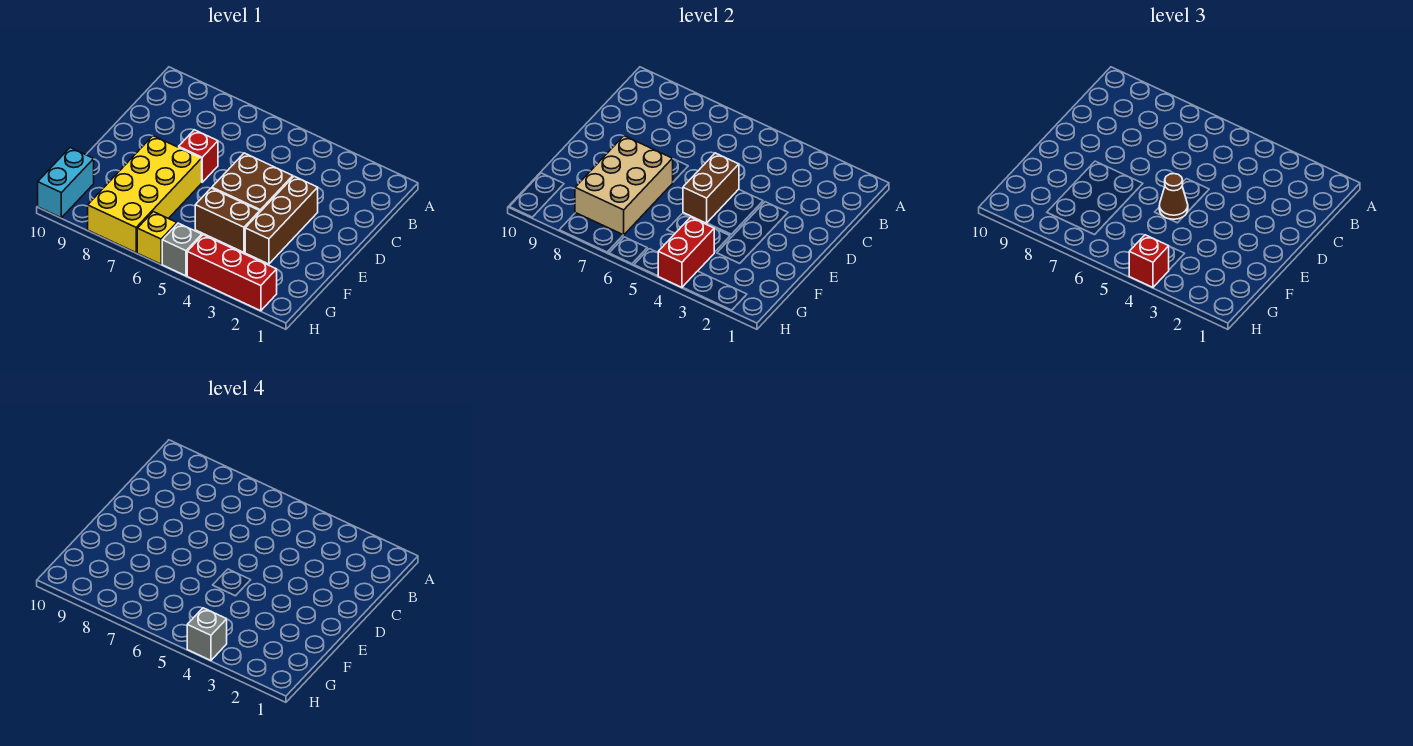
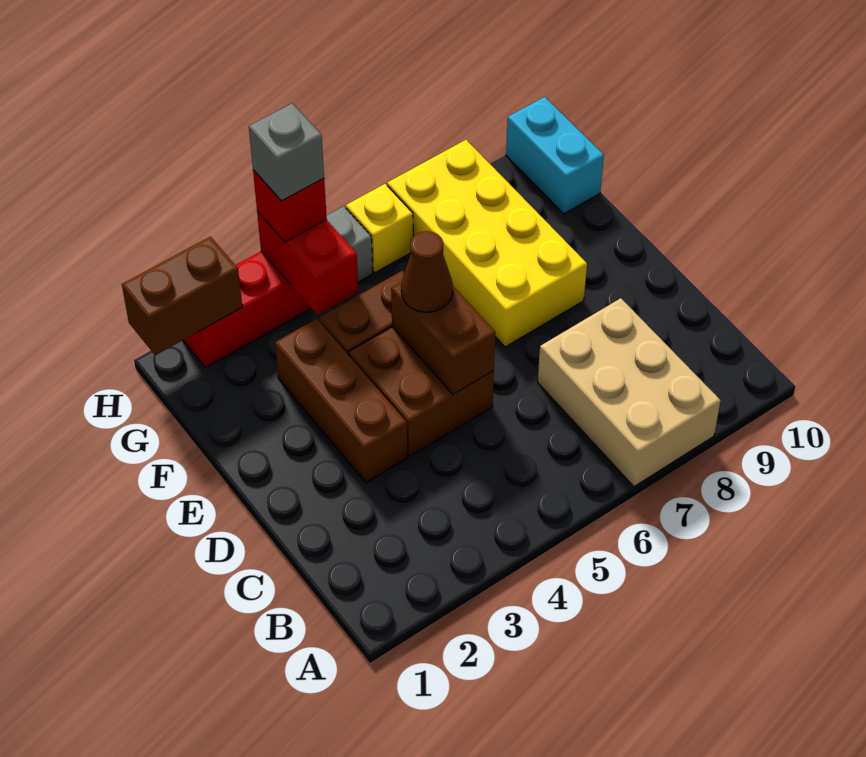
red 1x1 brick [179,130,218,182] -> none
tan 2x3 brick [575,136,673,235] -> tan 2x3 brick moved to [538,298,721,487]
none -> brown 1x2 brick [122,237,242,355]

